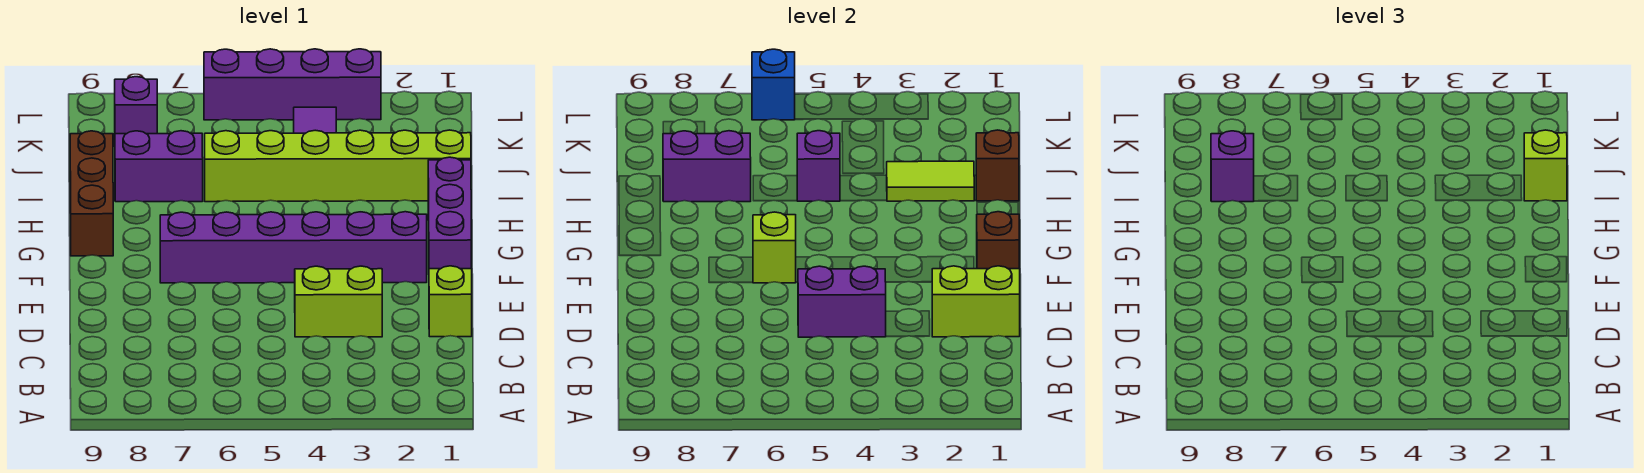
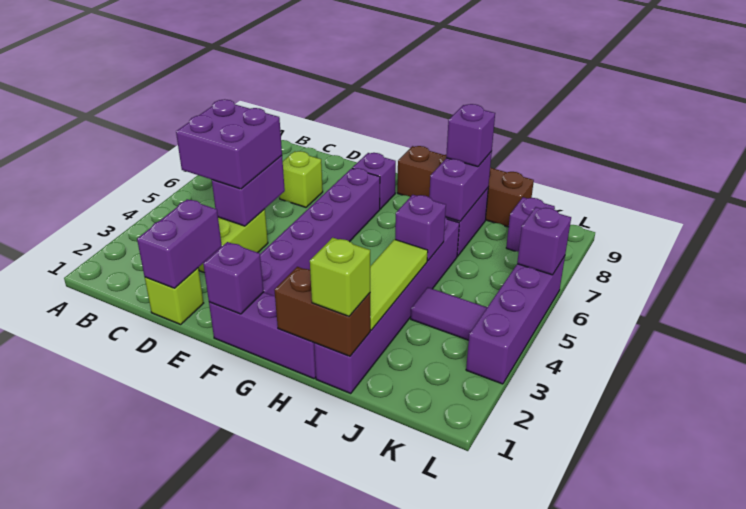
none -> purple 2x2 brick [176,99,282,189]
lime 1x2 brick [932,266,1020,337] -> purple 1x2 brick [137,199,222,288]
brown 1x1 brick [977,212,1019,269] -> purple 1x1 brick [203,242,264,314]
lime 1x1 brick [753,212,796,283] -> lime 1x1 brick moved to [280,151,323,207]
none -> purple 1x1 brick [353,153,396,209]
brown 1x3 brick [70,131,113,256] -> brown 1x4 brick [397,146,534,227]
lime 1x6 brick [205,130,471,202] -> purple 1x6 brick [314,217,459,393]
brown 1x1 brick [976,130,1019,201] -> brown 1x2 brick [275,267,370,356]
lime 1x2 tile [887,161,975,201] -> lime 1x3 tile [370,239,428,330]
blue 1x1 brick [752,49,795,120] -> purple 1x1 brick [517,207,571,275]

